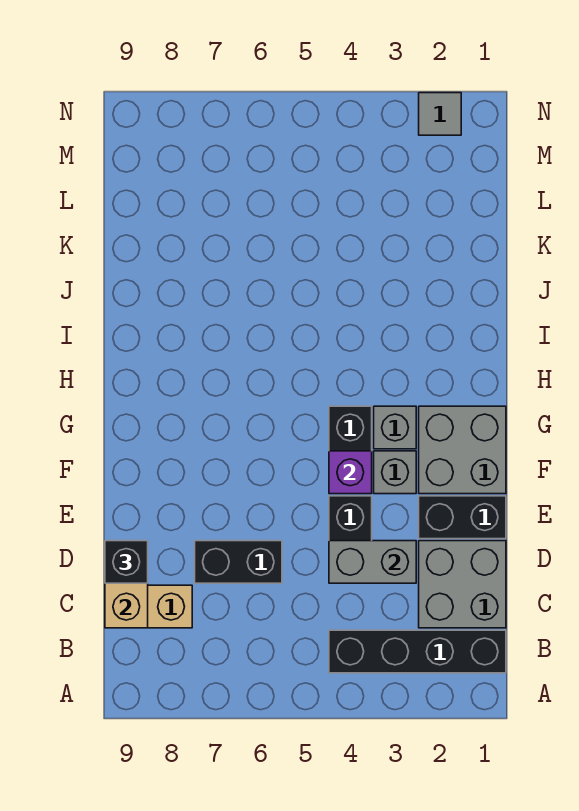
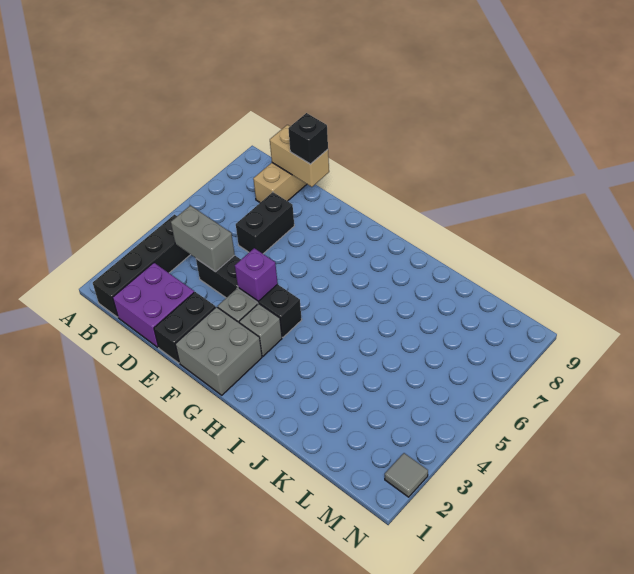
grey 2x2 brick [419,541,506,628] -> purple 2x2 brick [113,263,194,347]
grey 1x2 brick [329,541,416,583] -> grey 1x2 brick turned to [171,206,235,272]

